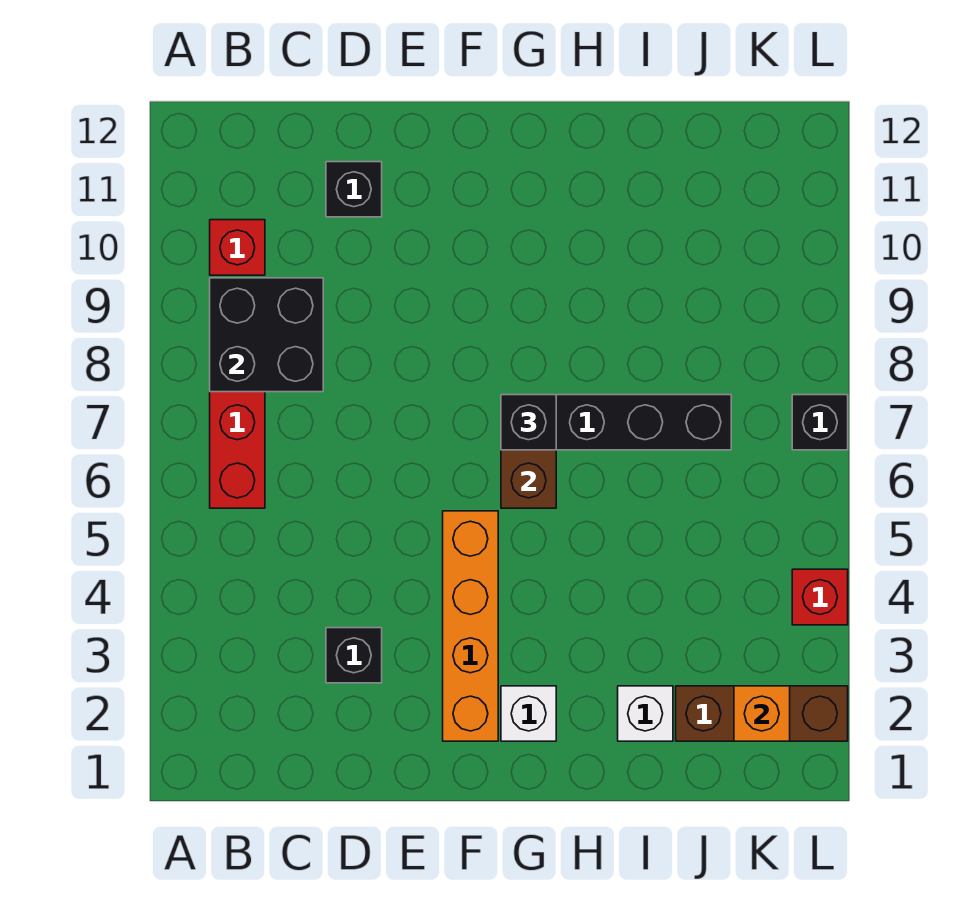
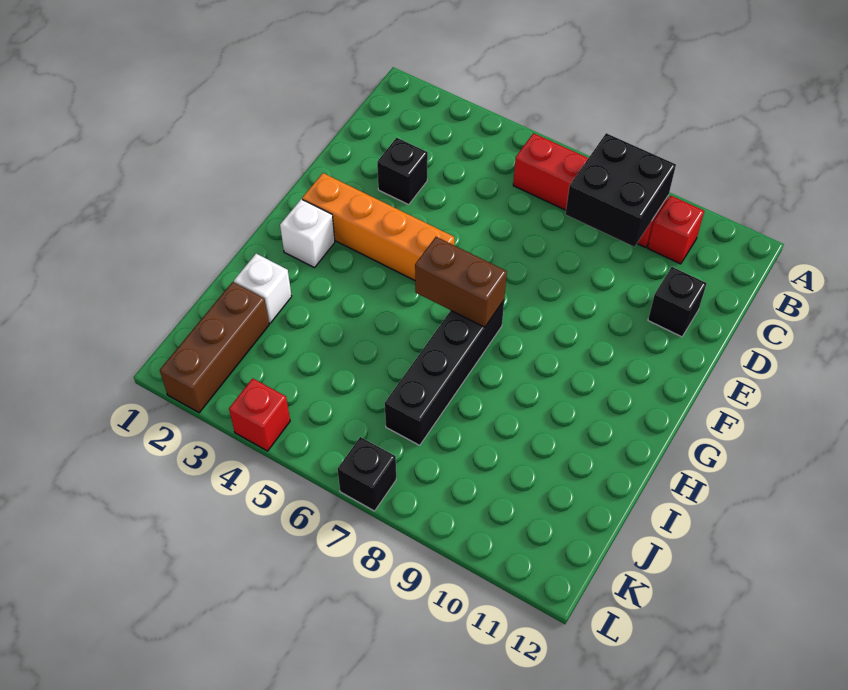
black 1x1 brick [501,395,556,450] -> none
orange 1x1 brick [734,686,790,741] -> none

